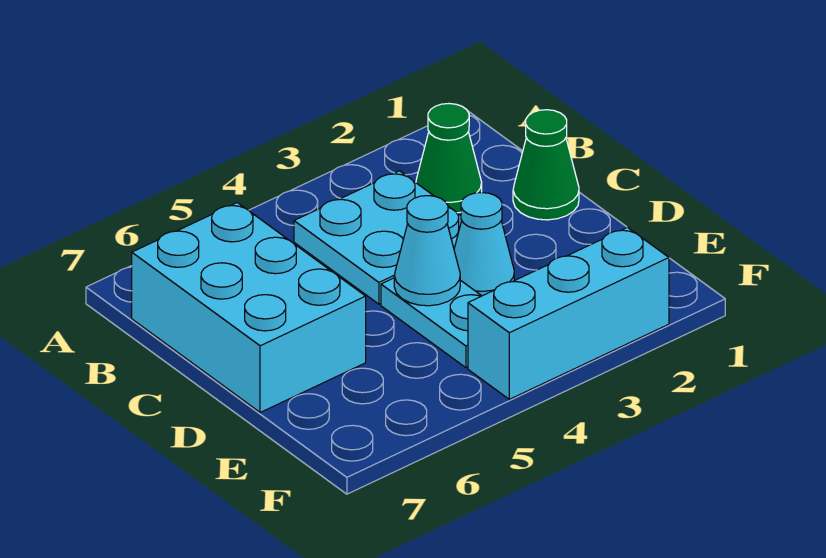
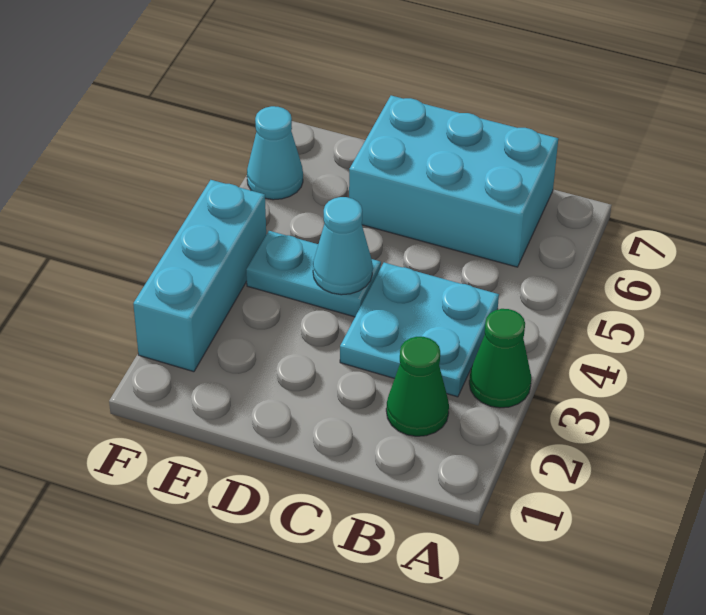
green 1x1 cone [513,110,579,220] -> green 1x1 cone moved to [469,309,532,408]
cyan 1x1 cone [454,193,514,296] -> cyan 1x1 cone moved to [247,106,303,200]

